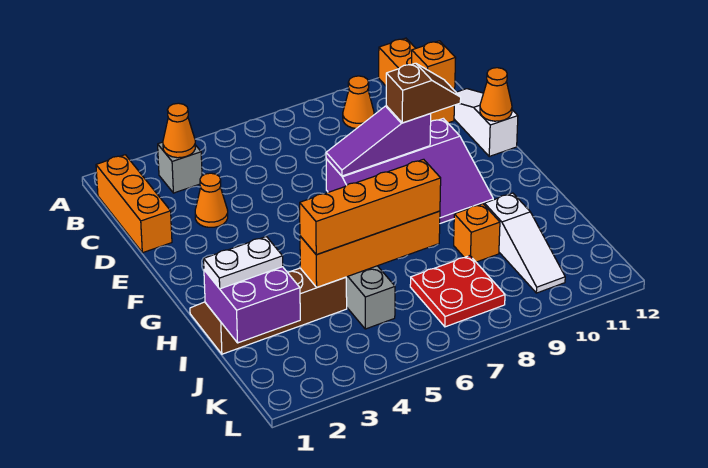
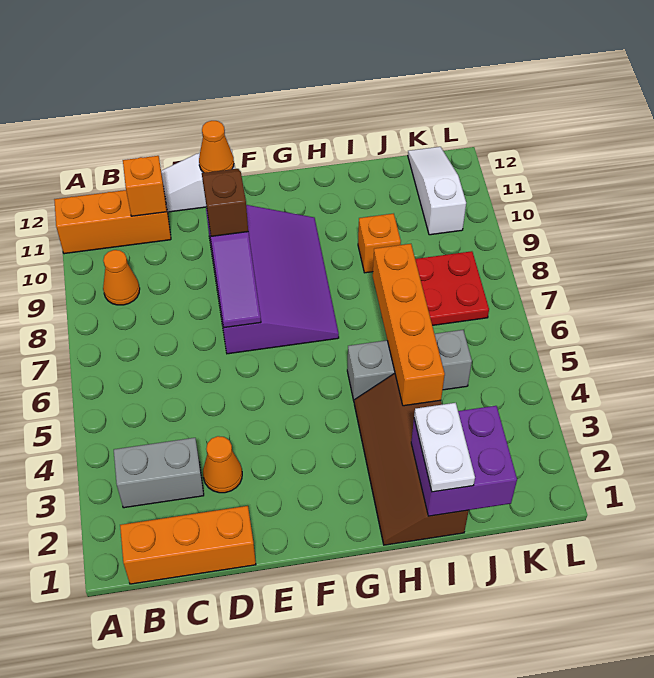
grey 1x1 brick [158,142,202,193] -> grey 1x2 brick [114,438,204,508]
orange 1x1 cone [163,103,195,158] -> none
orange 1x4 brick [300,159,441,255] -> none
white 1x3 slope [484,193,565,293] -> white 1x3 slope turned to [408,147,466,235]

